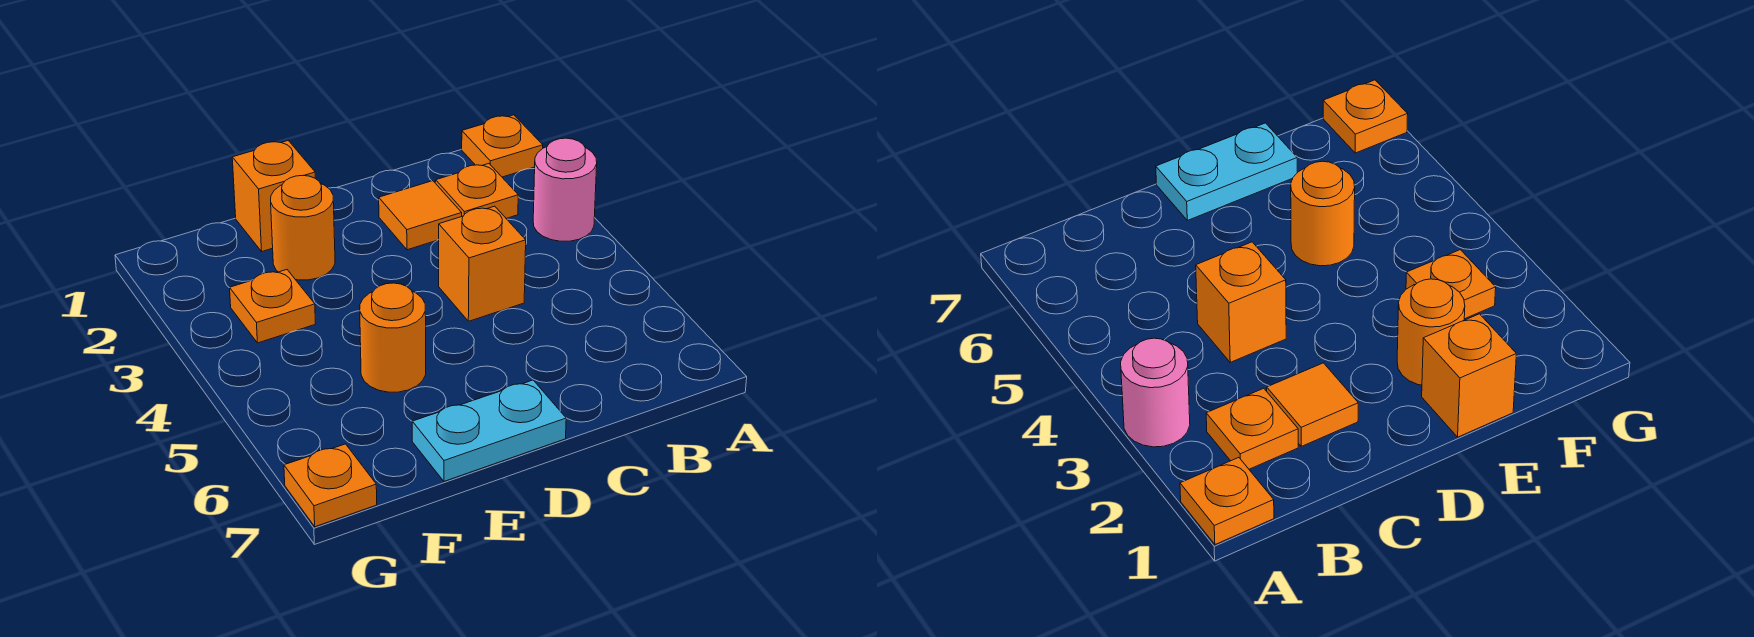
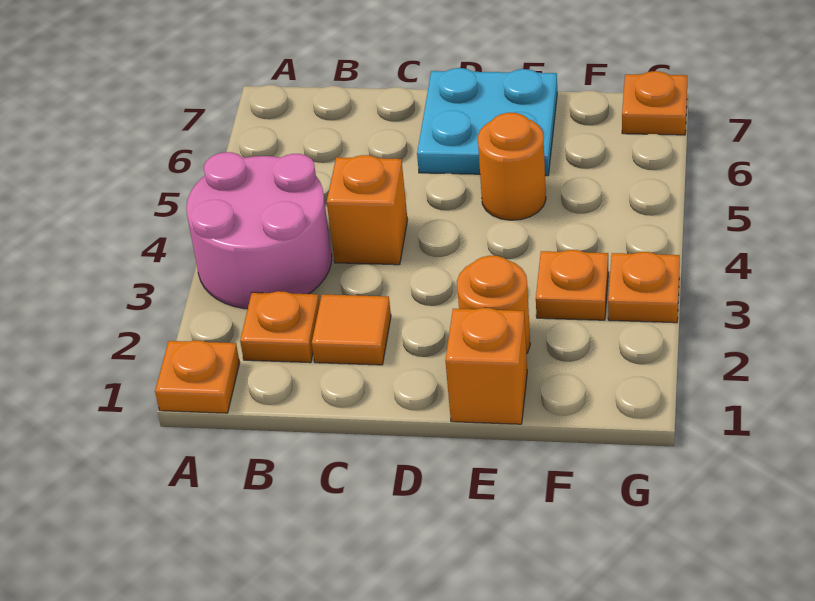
pink 1x1 round brick [533,138,597,241] -> pink 2x2 round brick [186,152,332,309]
cyan 1x2 plate [412,380,566,481] -> cyan 2x2 plate [417,68,557,176]
none -> orange 1x1 plate [608,252,680,323]

